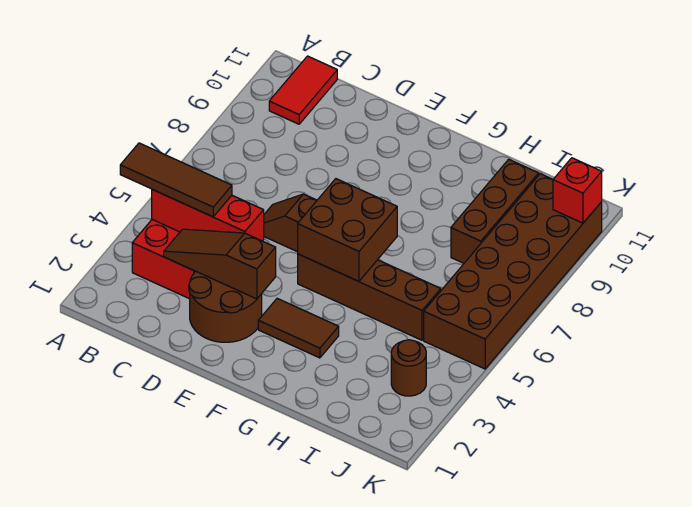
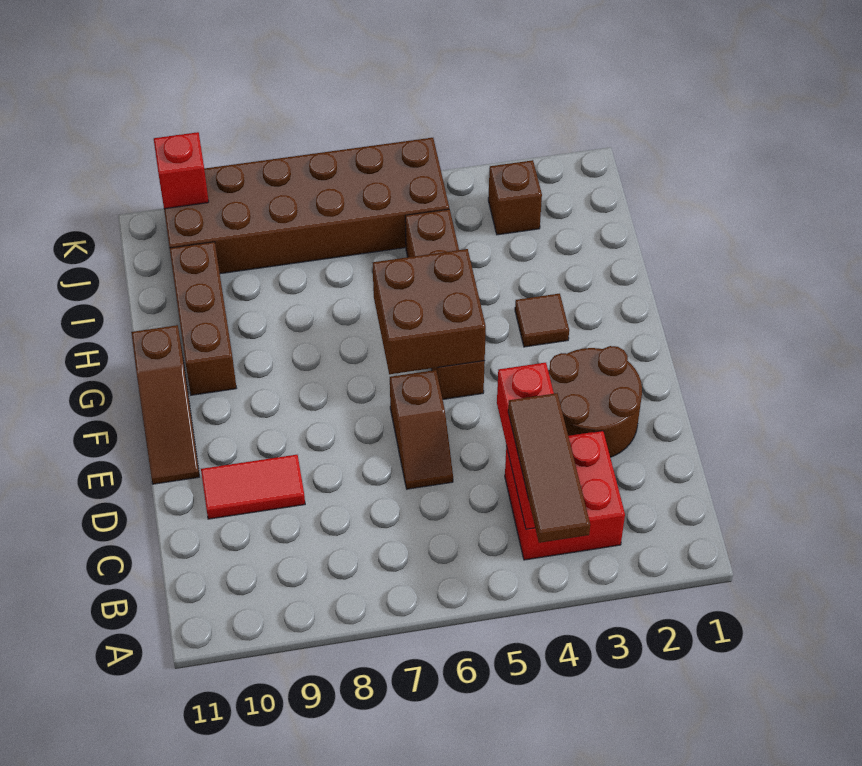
red 1x2 tile [269,56,337,124] -> red 1x2 tile moved to [201,455,305,519]
brown 1x3 slope [164,229,276,299] -> brown 1x3 slope moved to [131,325,200,484]
brown 1x2 tile [258,298,339,358] -> brown 1x1 tile [515,294,569,347]
brown 1x3 brick [451,159,539,263] -> brown 1x3 brick turned to [170,242,236,395]
brown 1x1 round brick [391,340,426,396] -> brown 1x1 brick [488,160,542,235]

